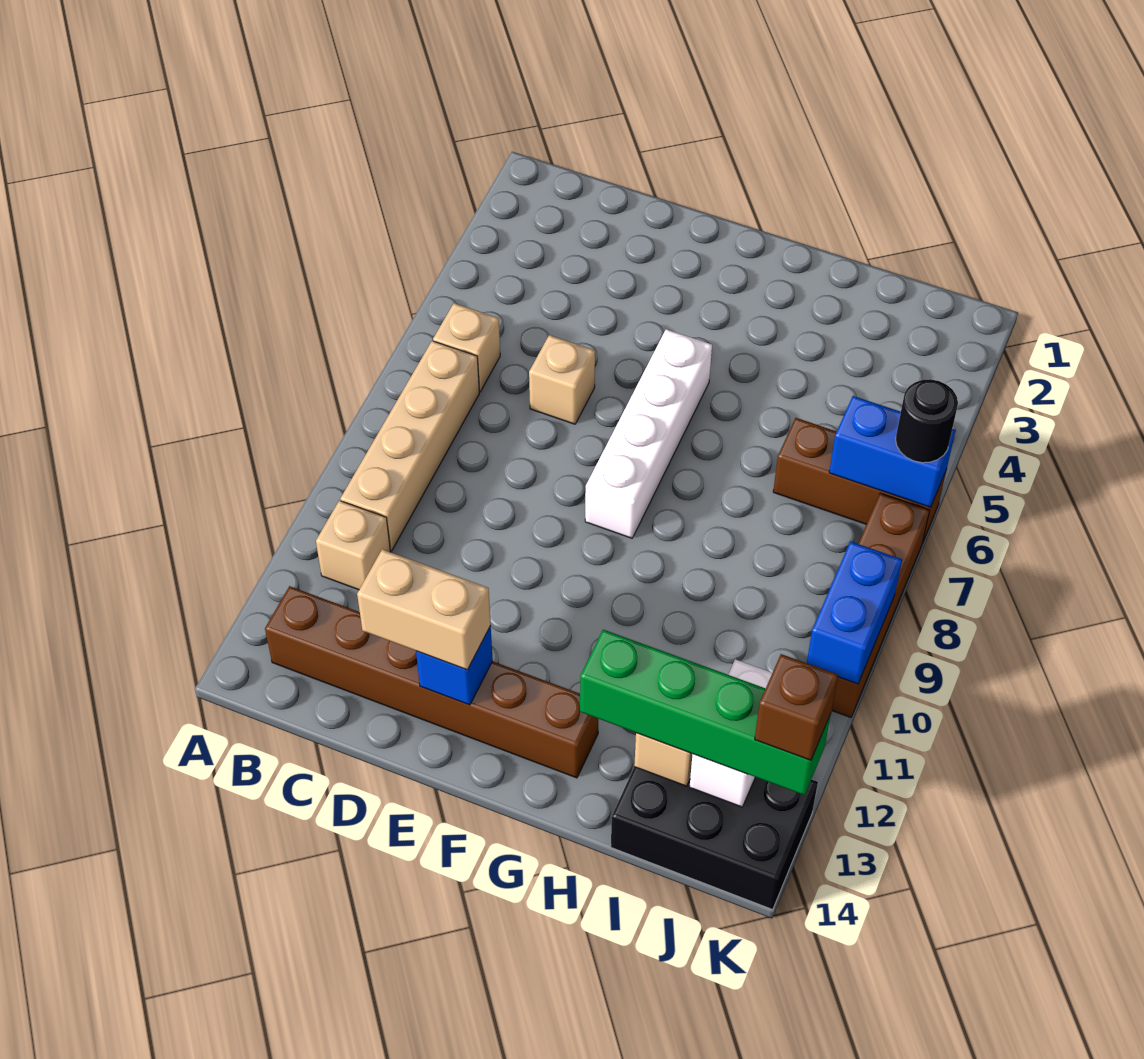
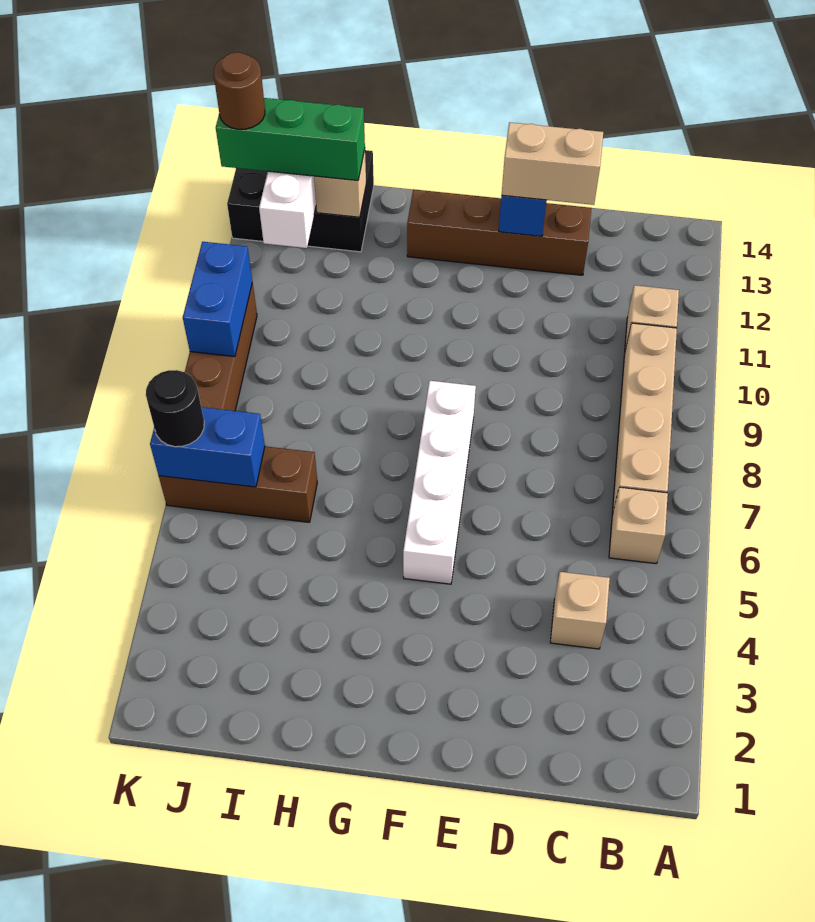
brown 1x6 brick [265,586,598,778] -> brown 1x4 brick [407,189,592,275]
tan 1x1 brick [529,335,595,424] -> tan 1x1 brick moved to [550,572,610,649]
green 1x4 brick [580,630,831,795] -> green 1x3 brick [216,98,365,180]
brown 1x1 brick [755,654,838,760] -> brown 1x1 round brick [214,52,265,129]

